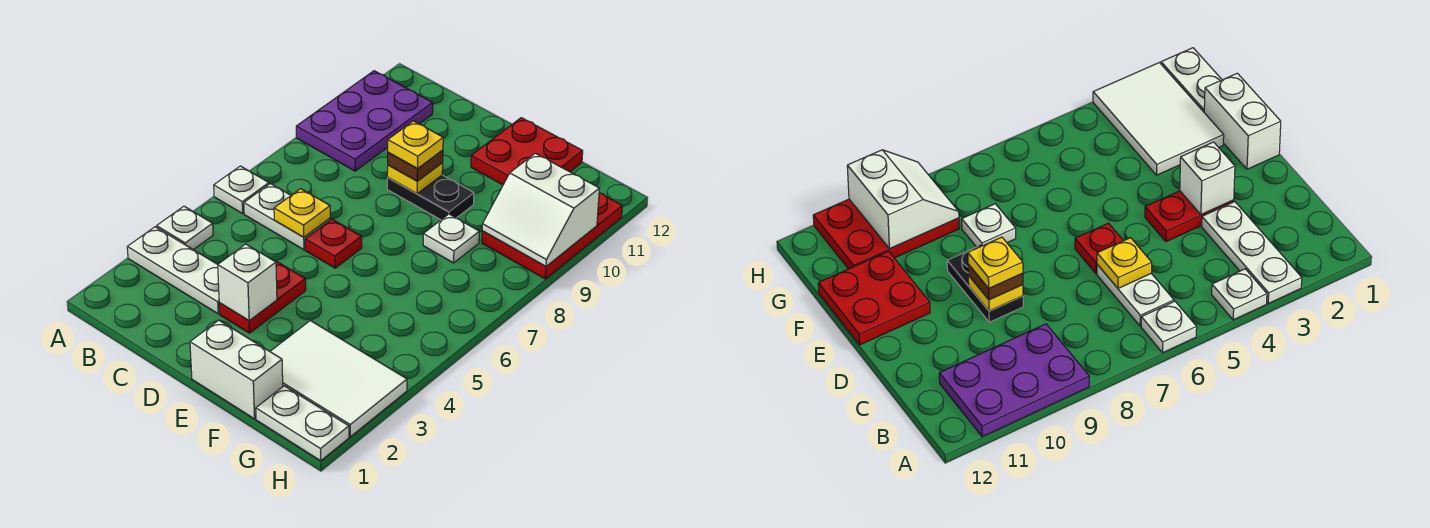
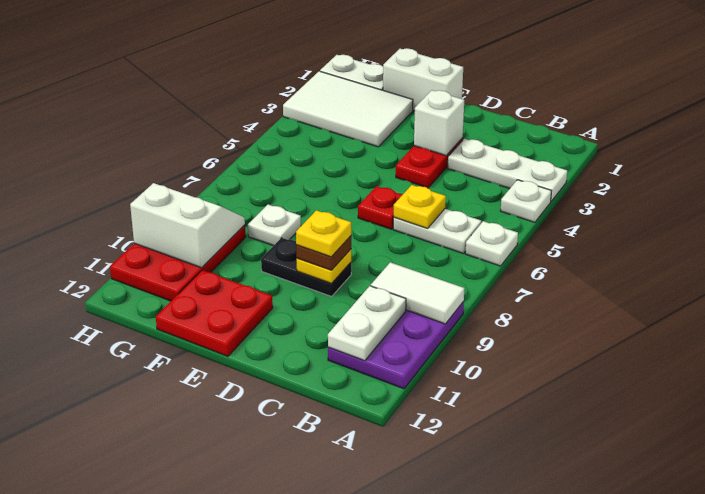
none -> white 1x2 tile [371,262,464,324]
none -> white 1x2 plate [328,286,406,361]

